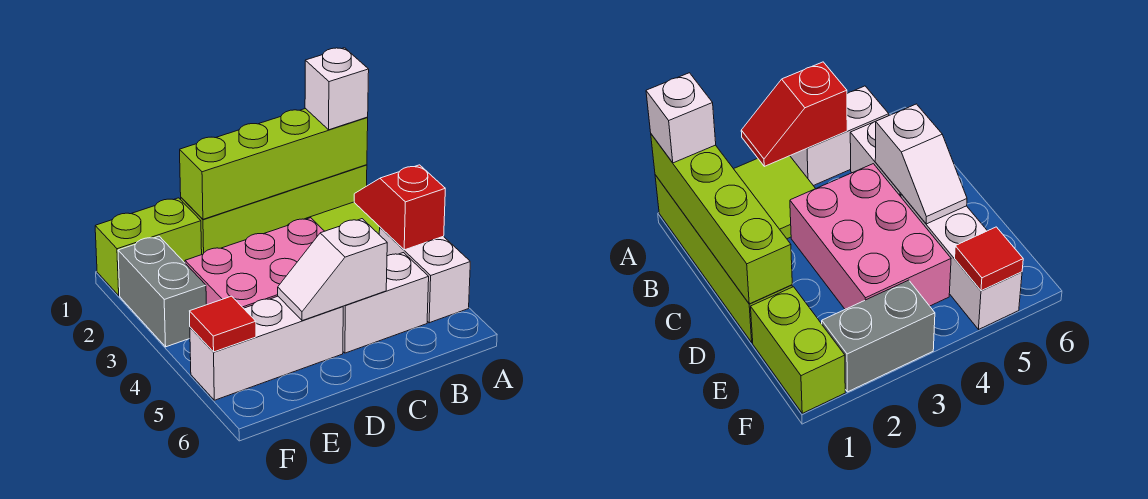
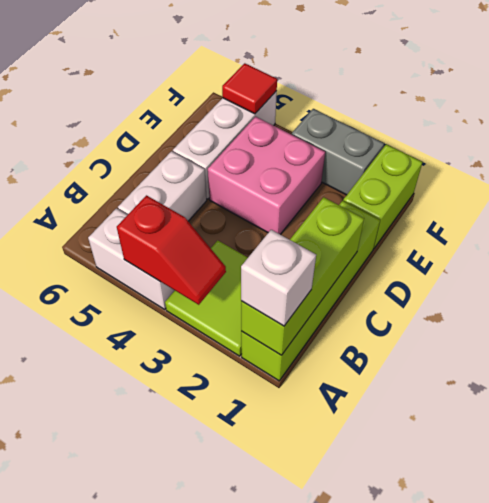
lime 1x4 brick [180,108,368,219] -> lime 1x3 brick [241,197,364,355]
pink 2x3 brick [185,218,324,308] -> pink 2x2 brick [208,117,325,234]
white 1x2 slope [278,219,387,321] -> none

